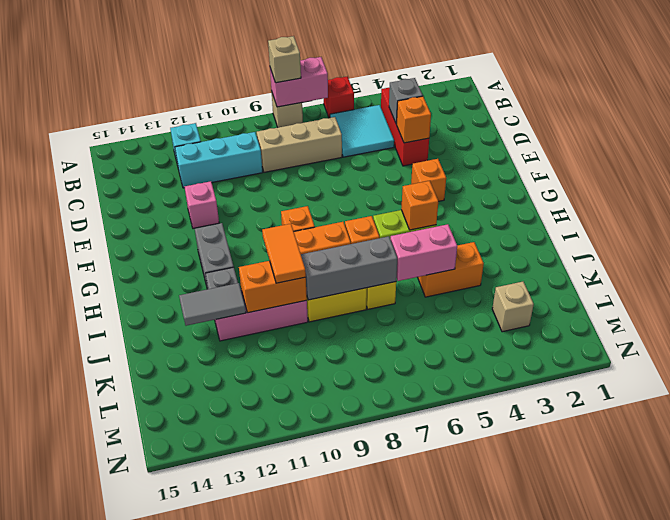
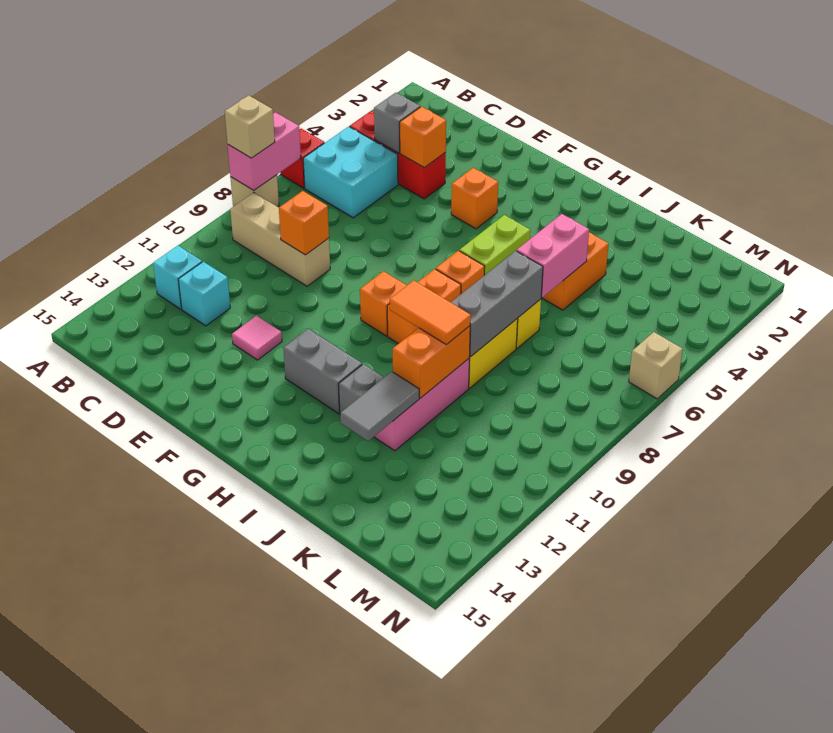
cyan 2x2 tile [330,105,394,157] -> cyan 2x2 brick [303,127,398,218]
tan 1x3 brick [257,117,342,172] -> tan 1x3 brick turned to [230,193,330,286]
cyan 1x3 brick [175,132,263,188] -> cyan 1x1 brick [178,262,230,326]
pink 1x1 brick [185,181,219,228] -> pink 1x1 tile [232,316,282,360]
orange 1x1 brick [401,181,438,230] -> orange 1x1 brick moved to [279,191,329,255]
tan 1x1 brick [492,282,534,332] -> tan 1x1 brick moved to [629,332,683,399]

